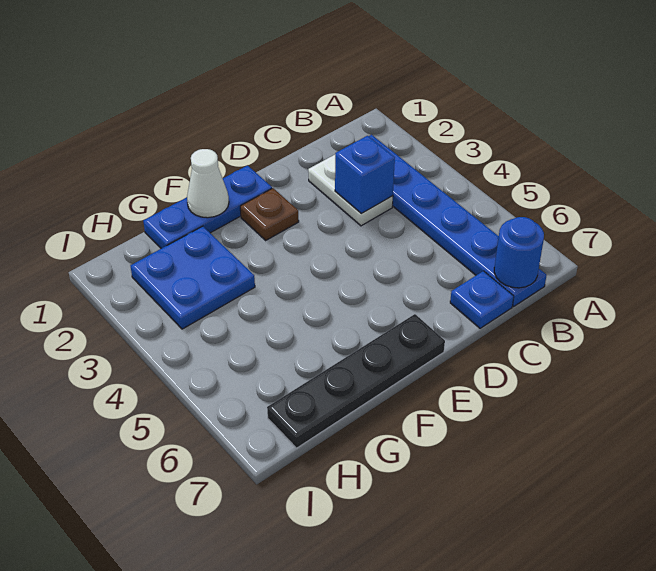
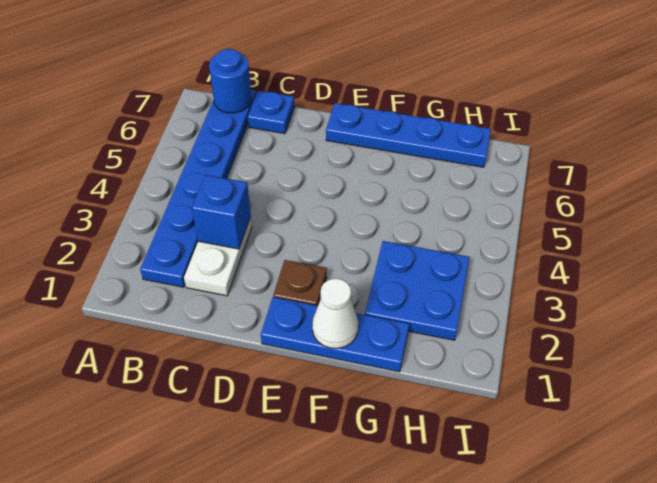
black 1x4 plate [267,314,445,448] -> blue 1x4 plate [326,103,491,167]

